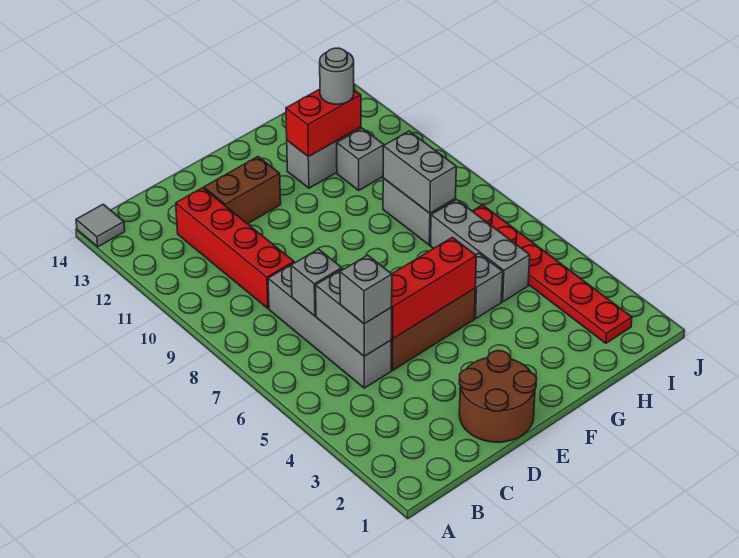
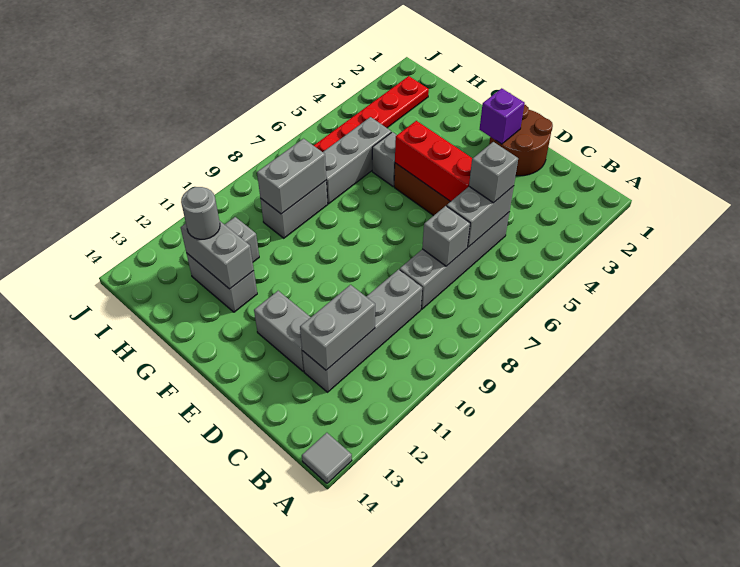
red 1x4 brick [176,188,294,308] -> grey 1x4 brick [302,269,422,392]
none -> grey 1x2 brick [300,285,375,370]
brown 1x2 brick [204,157,281,224] -> grey 1x2 brick [254,291,311,372]
none -> purple 1x1 brick [480,88,525,144]
red 1x2 brick [286,89,361,157] -> grey 1x2 brick [181,221,254,289]

